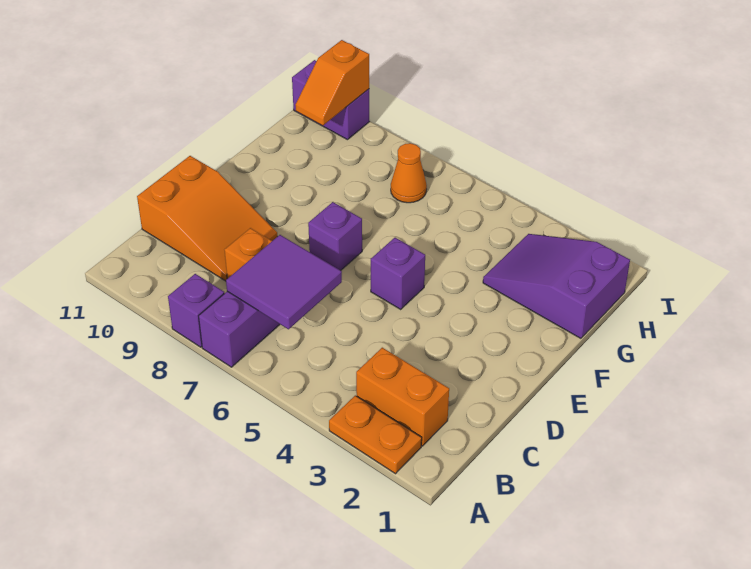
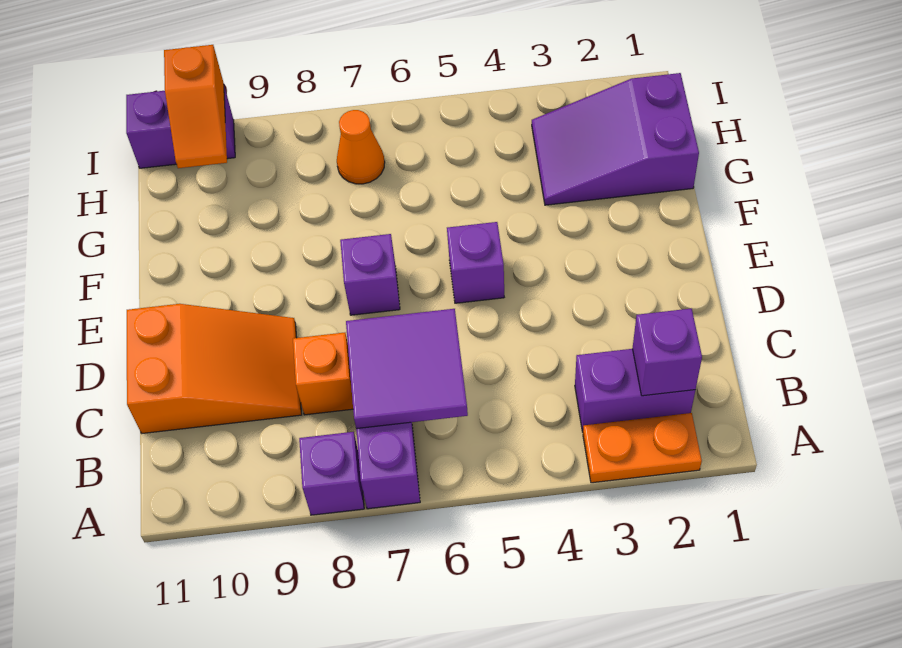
orange 1x2 brick [356,348,449,446] -> purple 1x2 brick [575,349,695,432]
none -> purple 1x1 brick [633,308,702,396]

